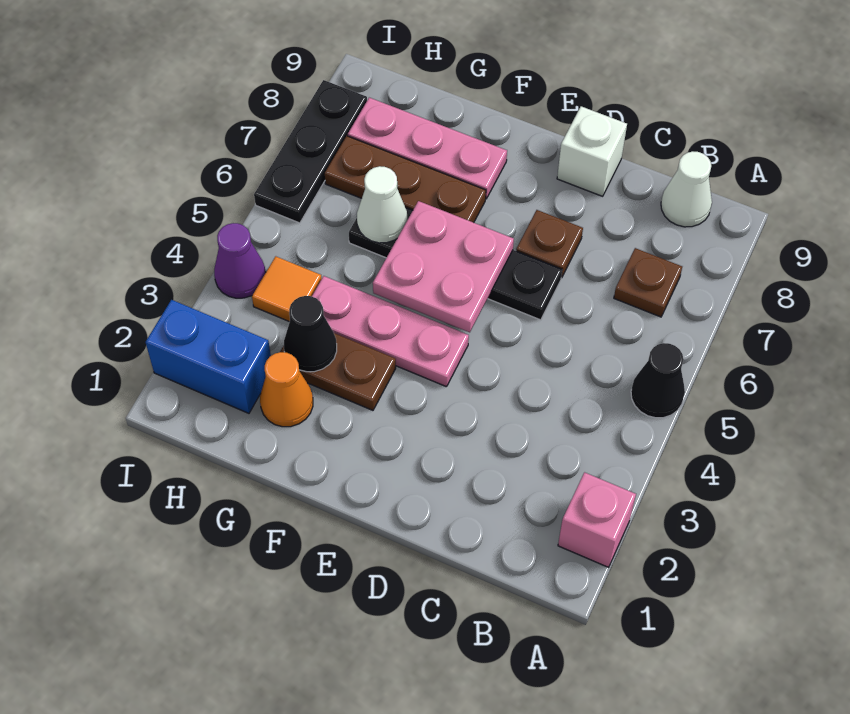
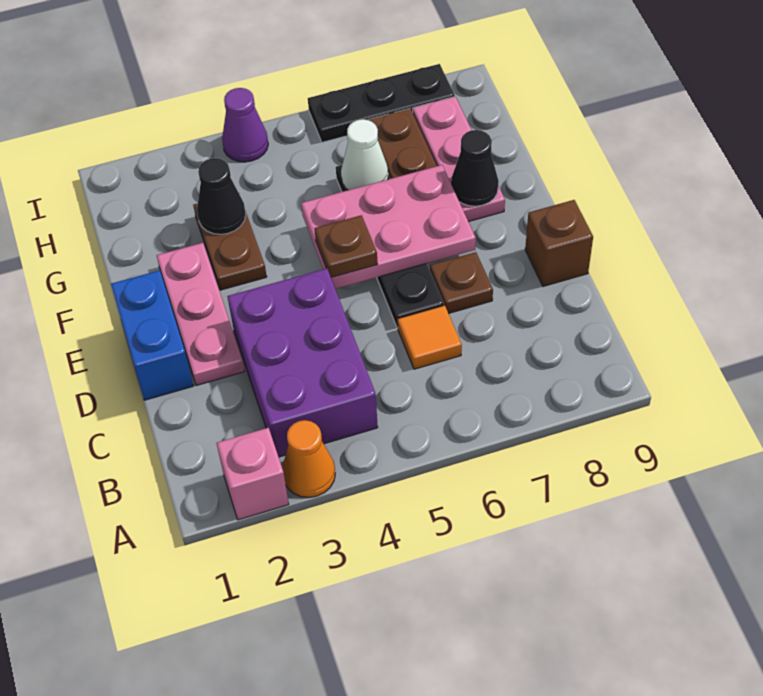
black 1x1 cone [631,343,685,418] -> black 1x1 cone moved to [451,130,499,206]
none -> purple 2x3 brick [227,268,378,457]
brown 1x1 plate [614,248,682,317] -> brown 1x1 plate moved to [314,215,377,277]
white 1x1 cone [661,151,712,227] -> none
white 1x1 brick [557,106,627,196] -> brown 1x1 brick [525,200,593,286]
pink 1x3 plate [312,276,469,387] -> pink 1x3 plate moved to [157,243,245,386]
pink 2x2 plate [373,201,514,332] -> pink 2x3 plate [301,165,476,289]
orange 1x1 cone [260,352,313,427] -> orange 1x1 cone moved to [282,420,335,498]
blue 1x2 brick [146,300,271,413] -> blue 1x2 brick moved to [111,270,193,400]
orange 1x1 tile [252,256,322,322] -> orange 1x1 tile moved to [398,305,462,369]

